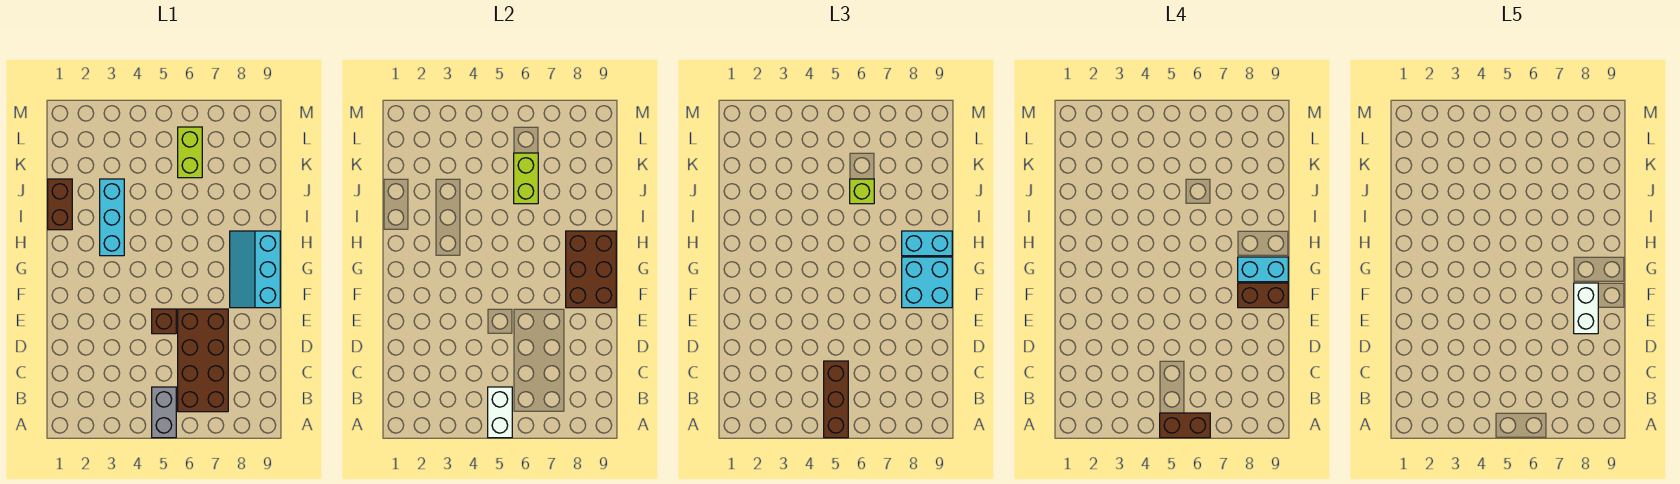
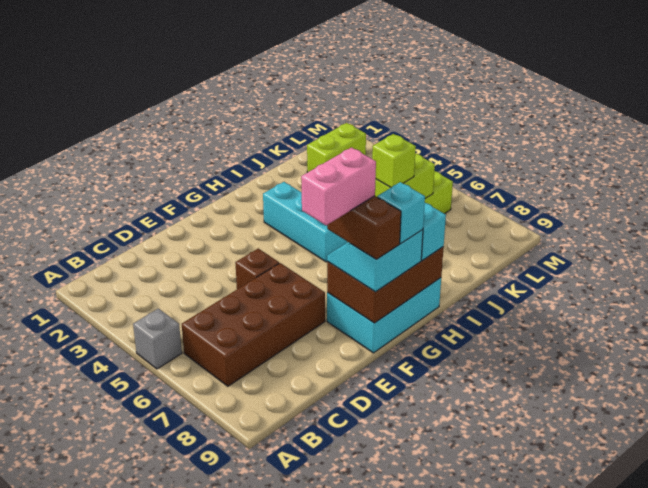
grey 1x2 brick [152,387,176,438] -> grey 1x1 brick [133,308,182,369]
white 1x2 brick [488,387,512,438] -> none
brown 1x3 brick [824,361,848,438] -> none
brown 1x2 brick [1160,413,1210,438] -> none
white 1x2 brick [1574,283,1598,334] -> pink 1x2 brick [301,147,376,225]
cyan 2x3 slope [230,231,280,308] -> cyan 2x3 brick [327,278,441,353]
cyan 2x2 brick [902,257,952,308] -> cyan 2x2 slope [327,230,423,292]
cyan 1x2 brick [1238,257,1288,282] -> cyan 1x1 brick [377,182,425,243]
cyan 1x3 brick [100,179,124,256] -> cyan 1x3 brick turned to [263,182,347,262]
brown 1x2 brick [48,179,72,230] -> none
none -> lime 1x2 brick [307,123,366,172]

